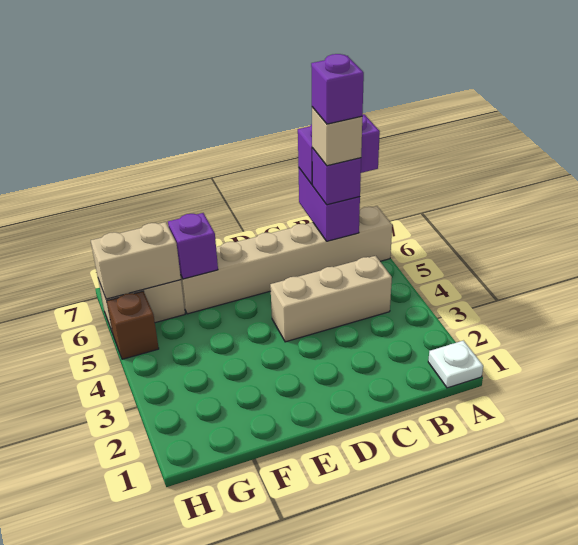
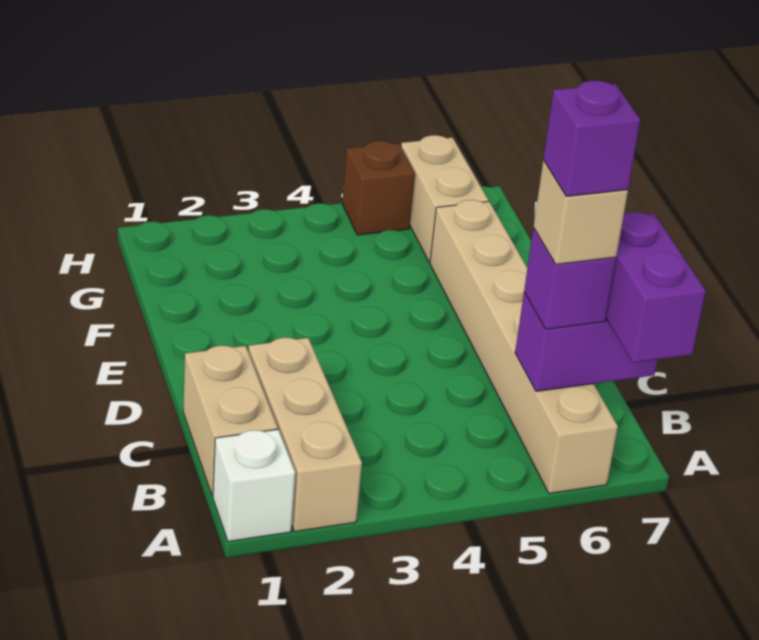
white 1x1 plate [428,341,483,388] -> white 1x1 brick [213,429,295,542]
tan 1x3 brick [270,256,392,342] -> tan 1x3 brick moved to [248,338,362,532]
purple 1x1 brick [168,213,218,279] -> none
tan 1x2 brick [91,222,181,299] -> tan 1x2 brick moved to [183,346,278,496]

